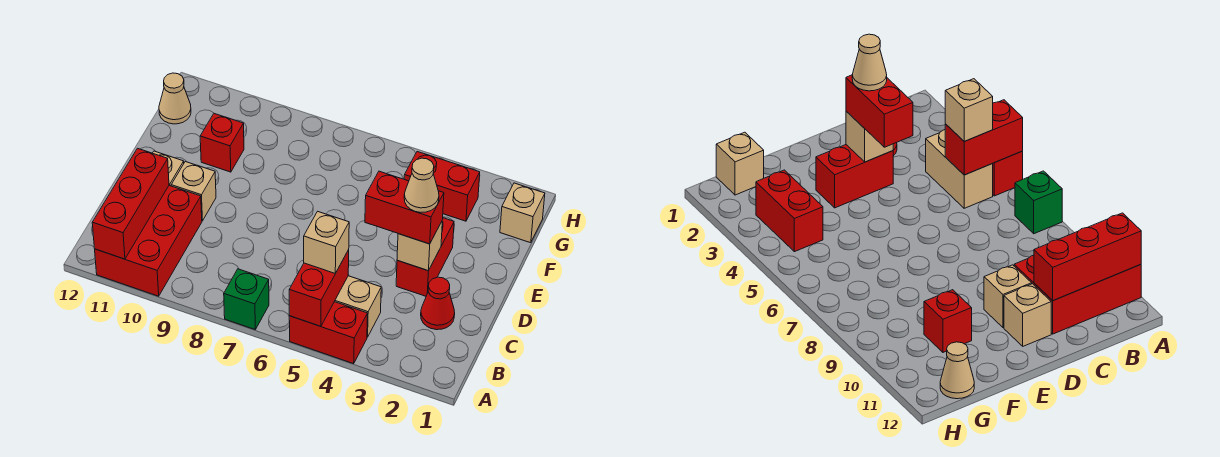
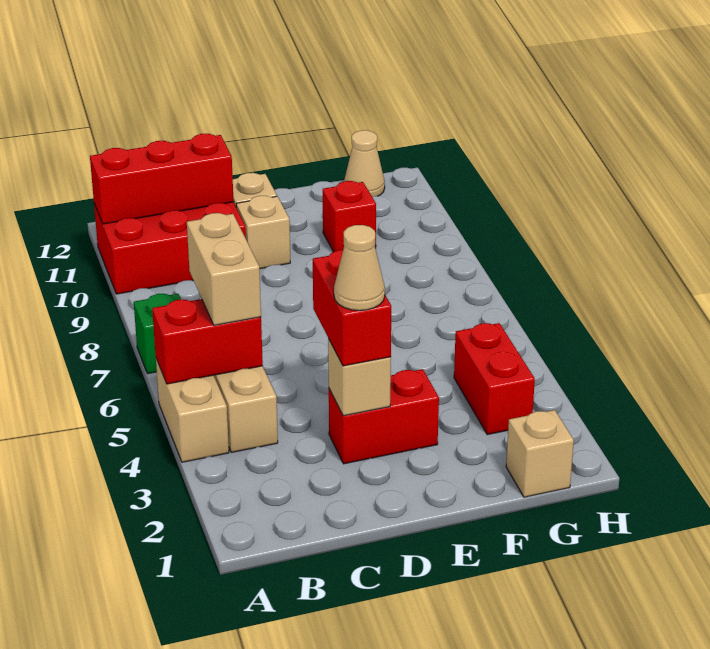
red 1x2 brick [289,302,368,364] -> tan 1x2 brick [156,359,229,462]
tan 1x1 brick [304,211,349,273] -> tan 1x2 brick [187,213,261,325]
red 1x1 cone [421,277,455,330] -> none

